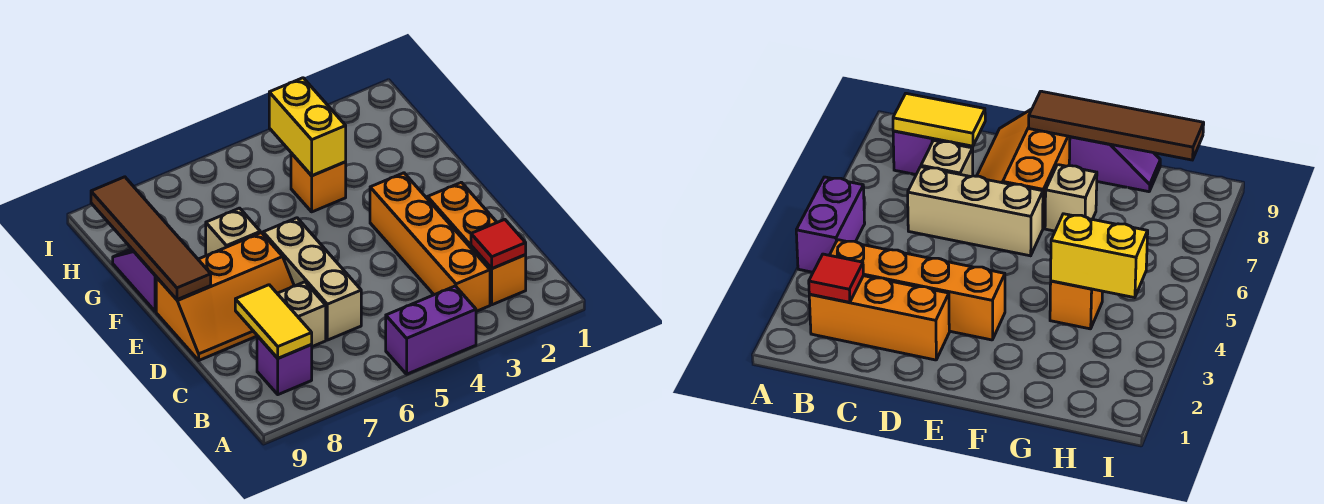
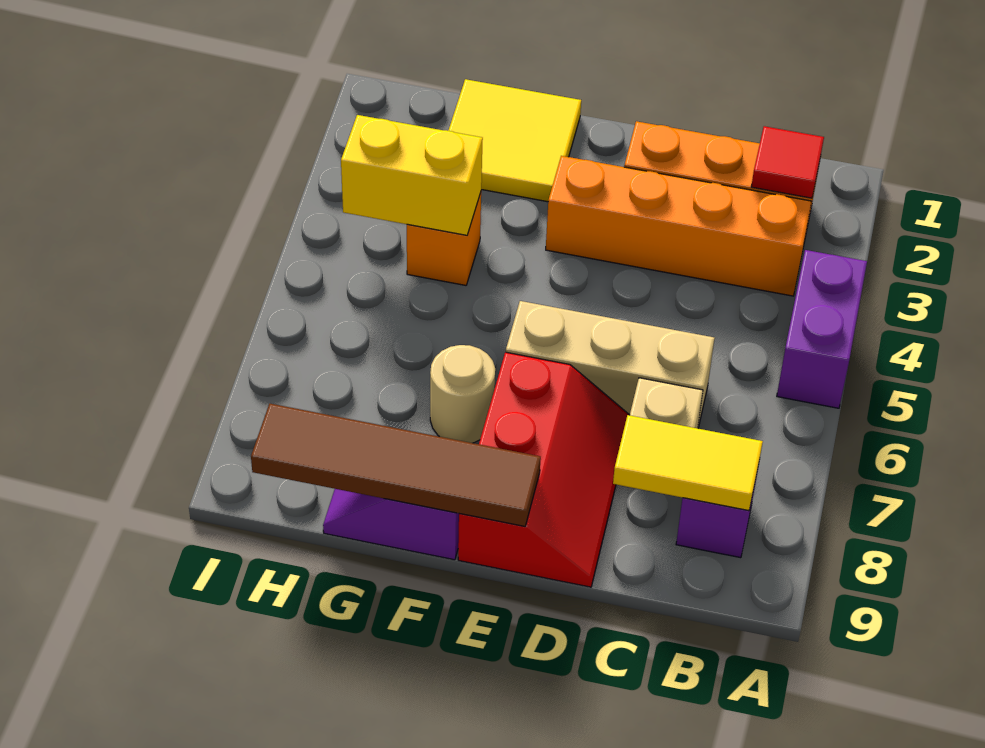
orange 2x3 slope [156,233,294,360] -> red 2x3 slope [458,352,629,587]
none -> yellow 2x2 tile [448,79,581,202]
tan 1x1 brick [206,208,260,256] -> tan 1x1 round brick [430,345,495,443]

